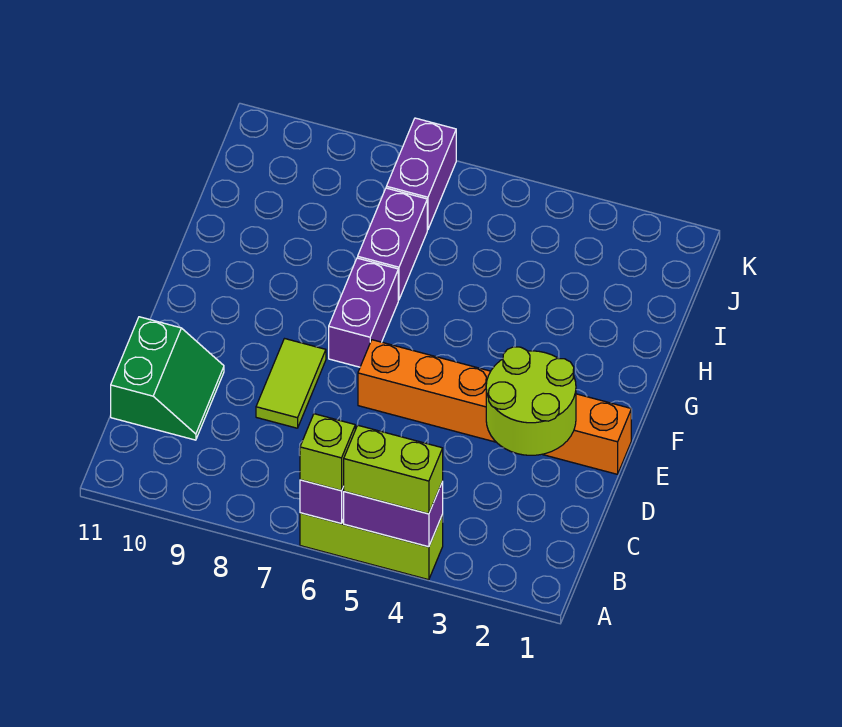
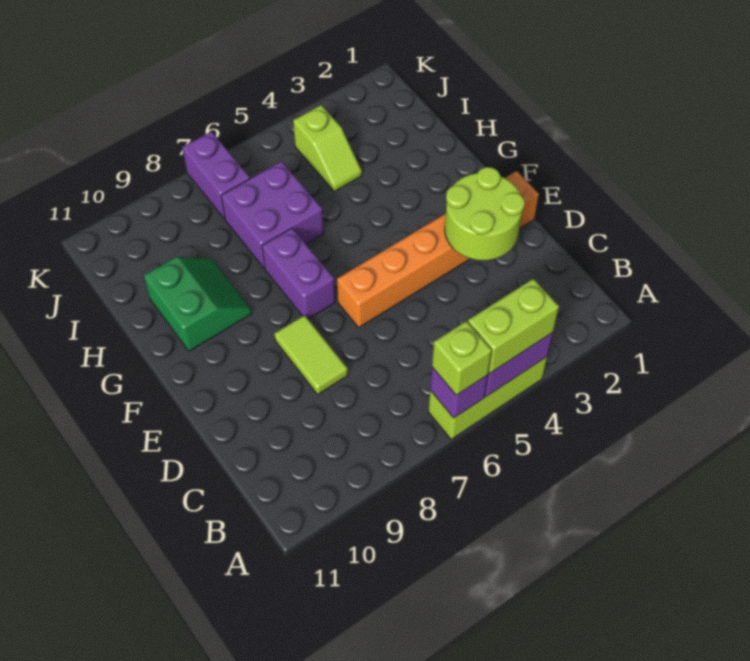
green 2x2 slope [111,317,224,440] -> green 2x2 slope moved to [144,257,252,351]
purple 1x2 brick [358,188,427,300] -> purple 2x2 brick [221,161,324,268]
none -> lime 1x2 slope [293,105,362,192]

